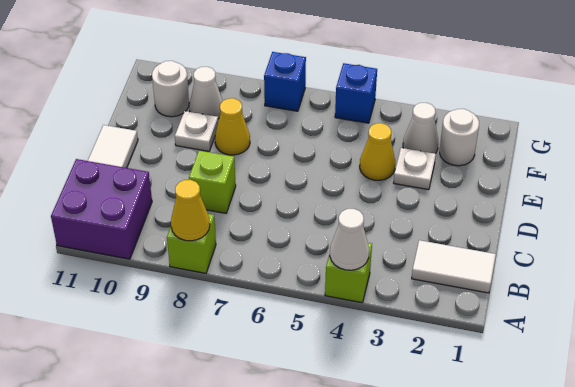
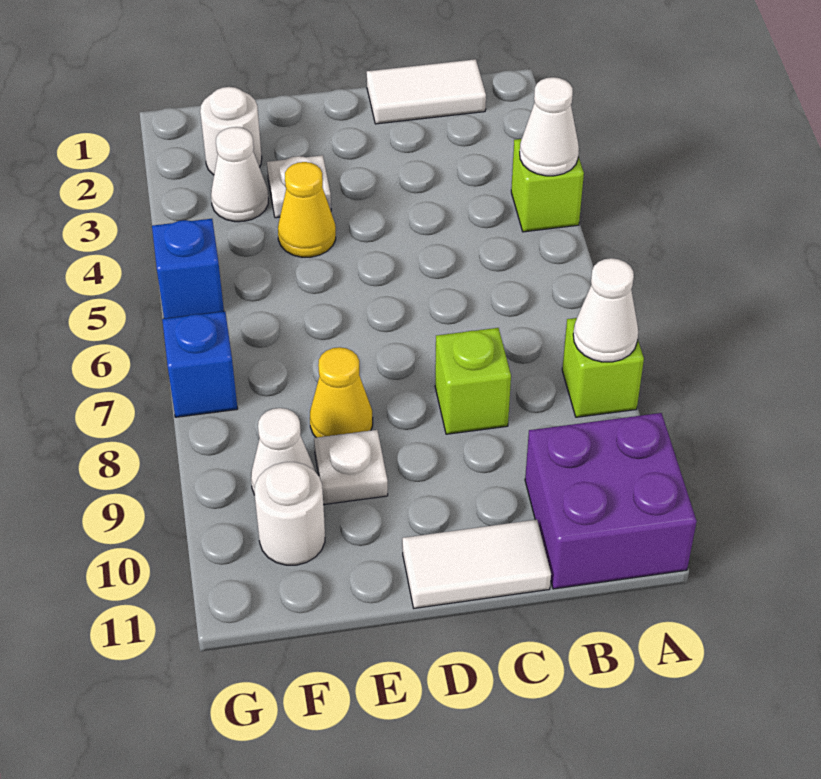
yellow 1x1 cone [171,180,210,241] -> white 1x1 cone [573,258,638,362]
white 1x2 tile [412,240,496,293] -> white 1x2 tile turned to [367,59,486,124]

